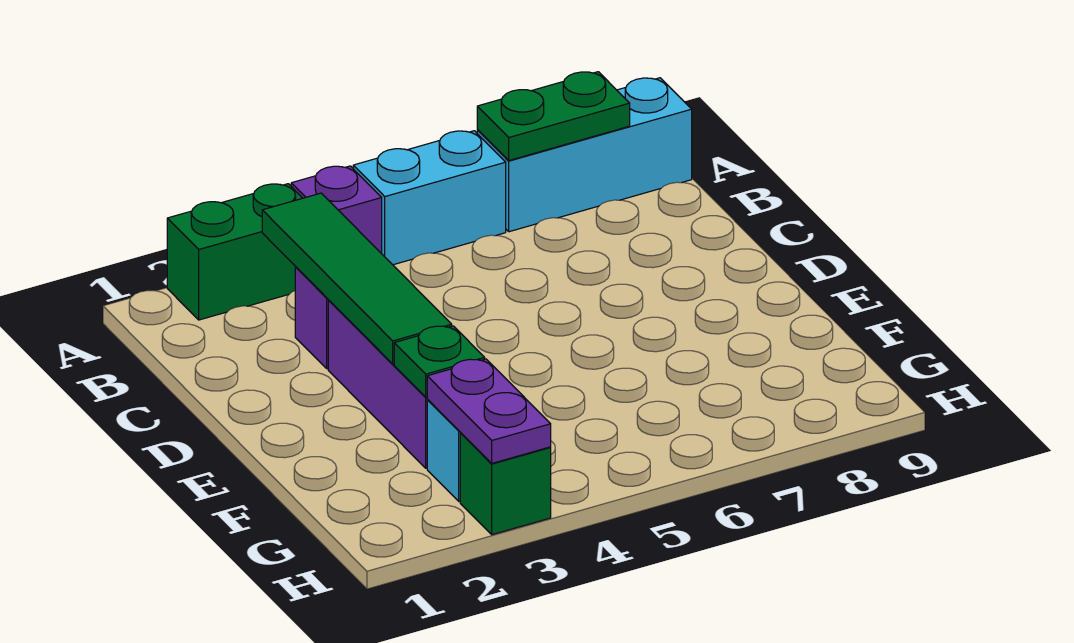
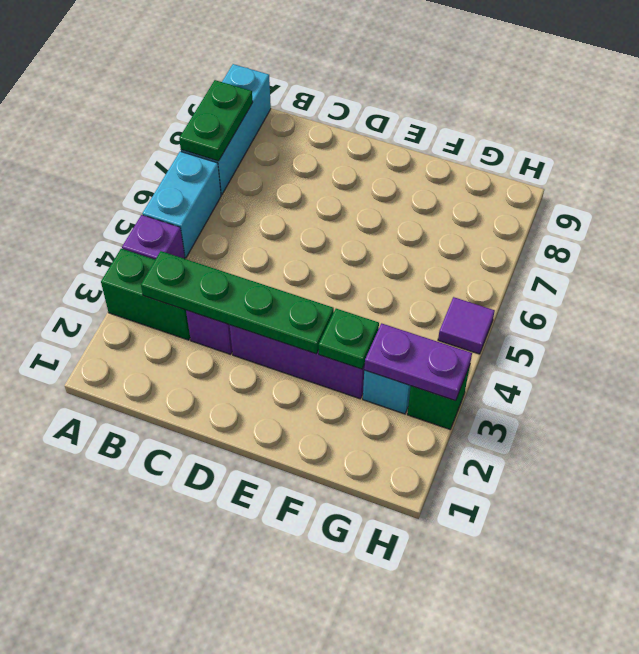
green 1x2 brick [167,184,302,320] -> green 1x2 brick turned to [101,249,190,340]
green 1x4 tile [262,193,452,364] -> green 1x4 plate [141,251,334,354]
none -> purple 1x1 tile [438,297,495,354]

